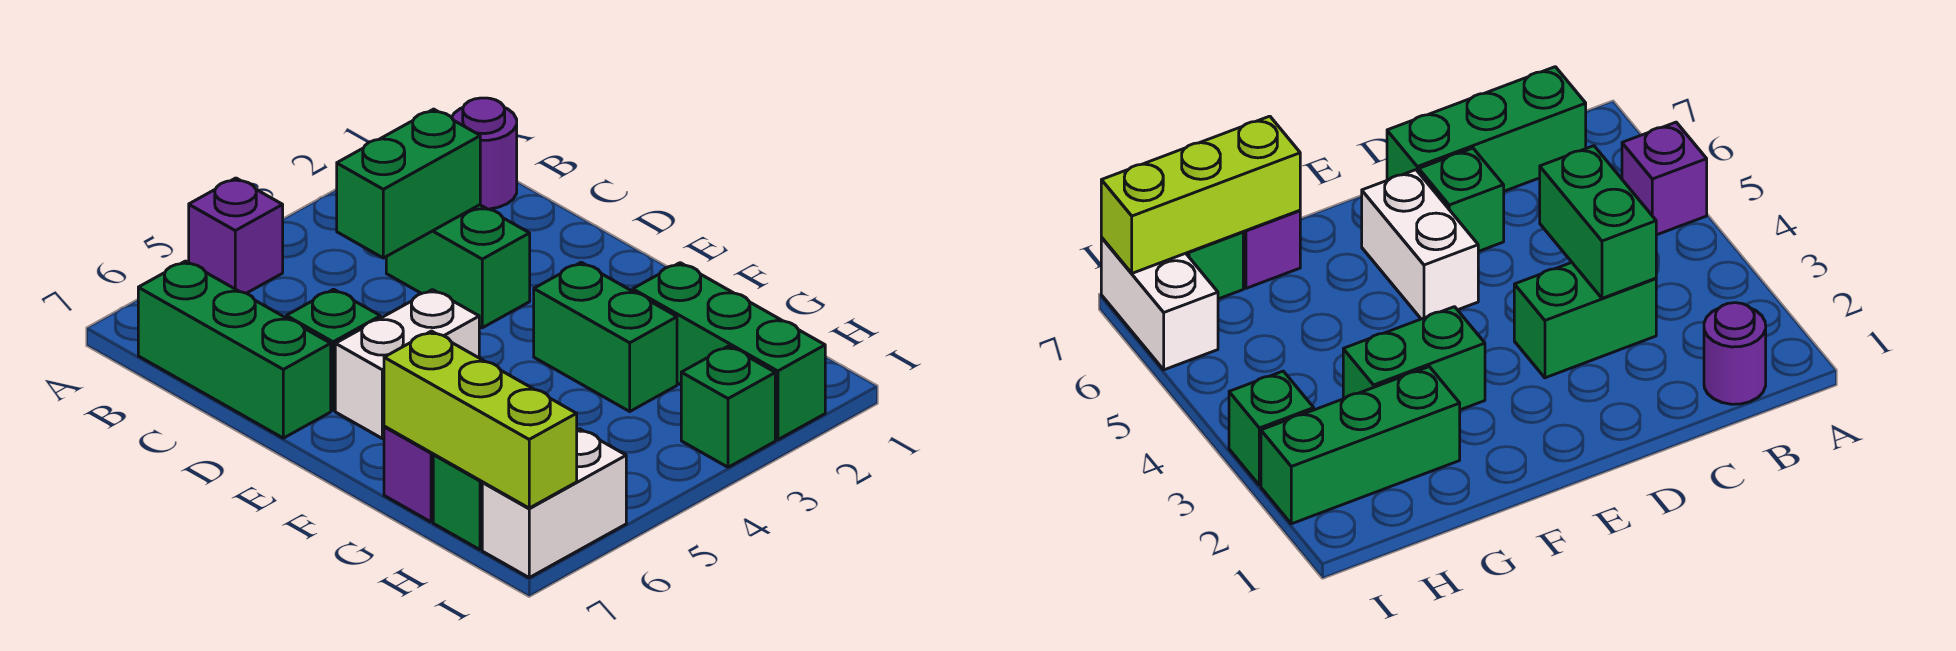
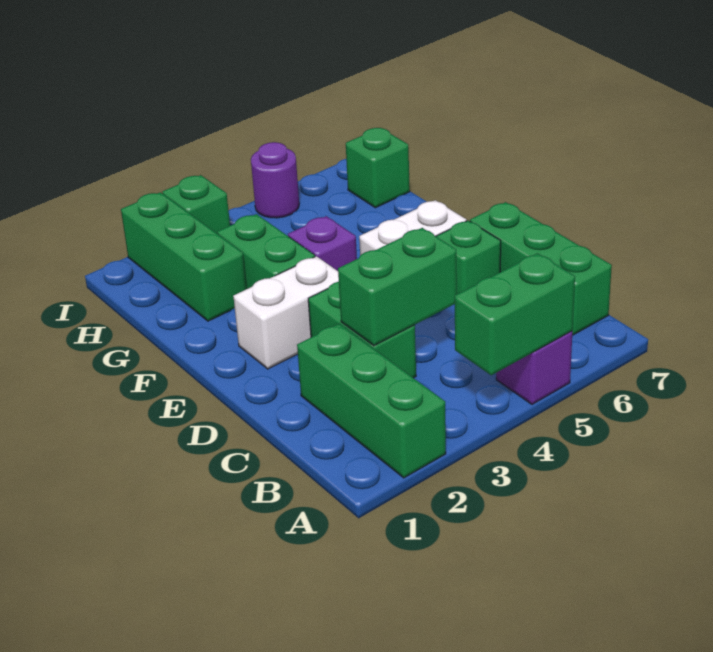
none -> green 1x3 brick [297,324,446,478]
none -> green 1x2 brick [455,253,575,375]
purple 1x1 round brick [452,98,517,209] -> purple 1x1 round brick moved to [251,142,299,218]
purple 1x1 brick [384,426,434,522] -> purple 1x1 brick moved to [288,216,357,271]
lime 1x3 brick [384,331,577,508] -> none
white 1x2 brick [482,429,626,578] -> white 1x2 brick moved to [233,256,339,369]

